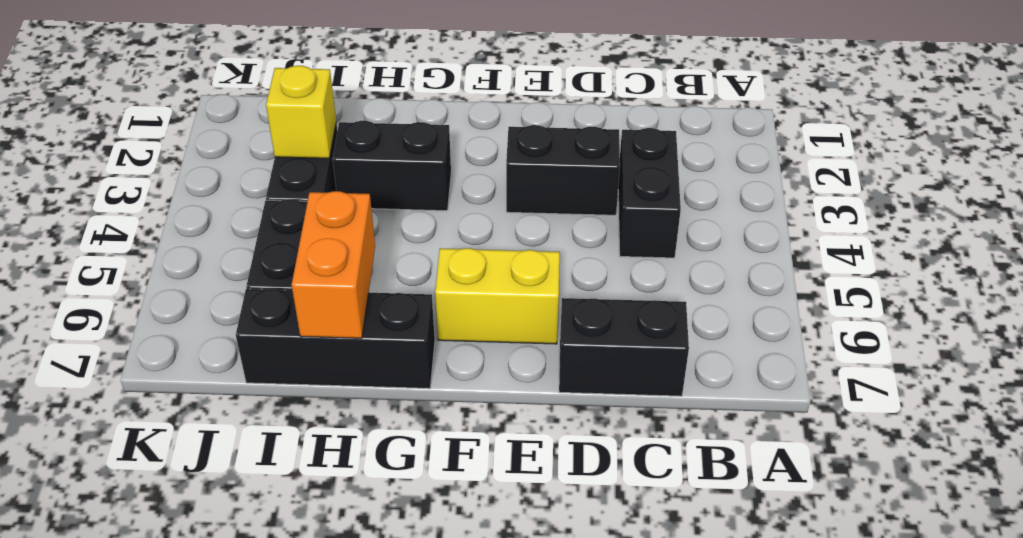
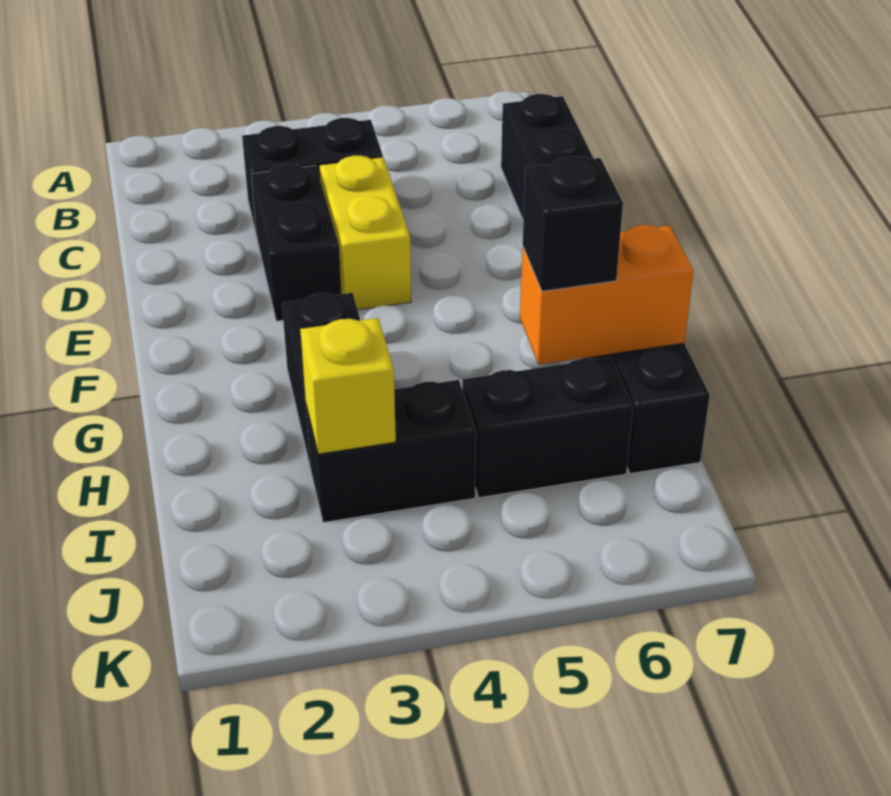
yellow 1x2 brick [435,248,560,344] -> yellow 1x2 brick moved to [319,156,411,310]
none -> black 1x1 brick [523,156,623,291]

